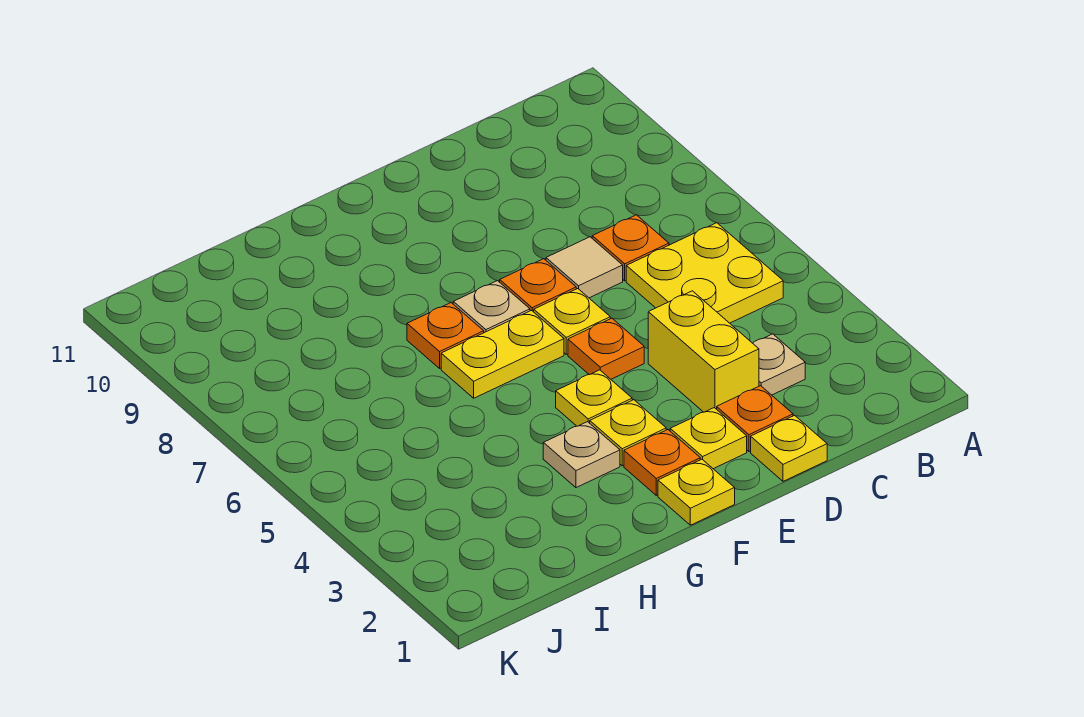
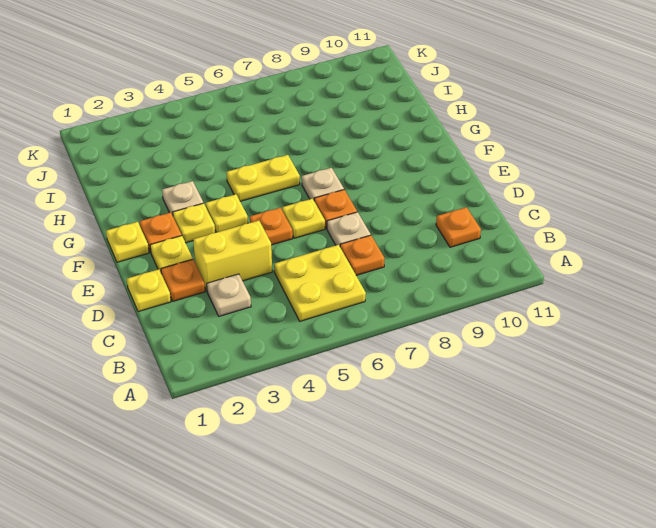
tan 1x1 tile [546,237,623,298] -> tan 1x1 plate [327,212,371,246]
yellow 1x2 plate [441,311,564,398] -> yellow 1x2 plate turned to [226,155,300,201]
orange 1x1 plate [407,303,484,368] -> orange 1x1 plate moved to [436,207,481,247]

